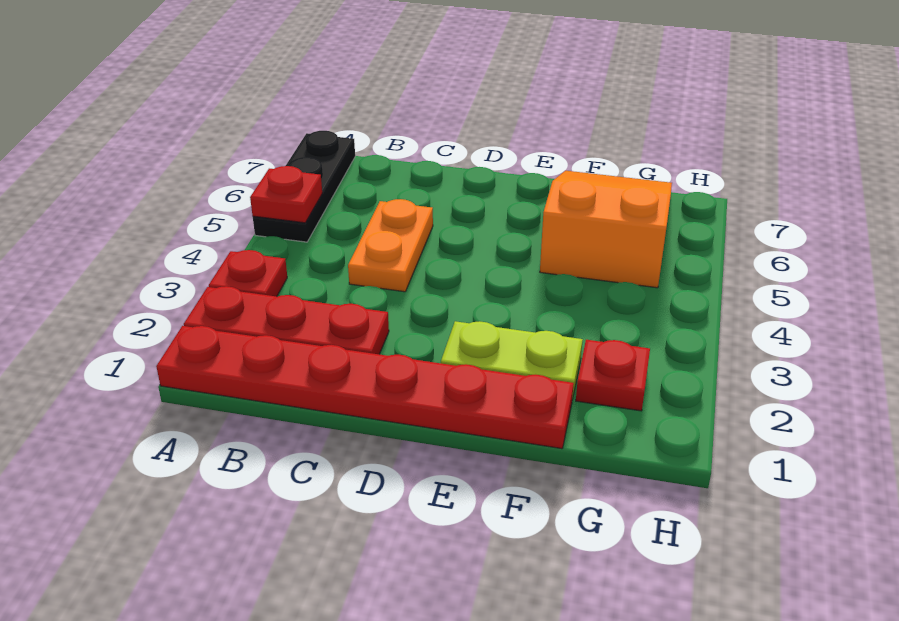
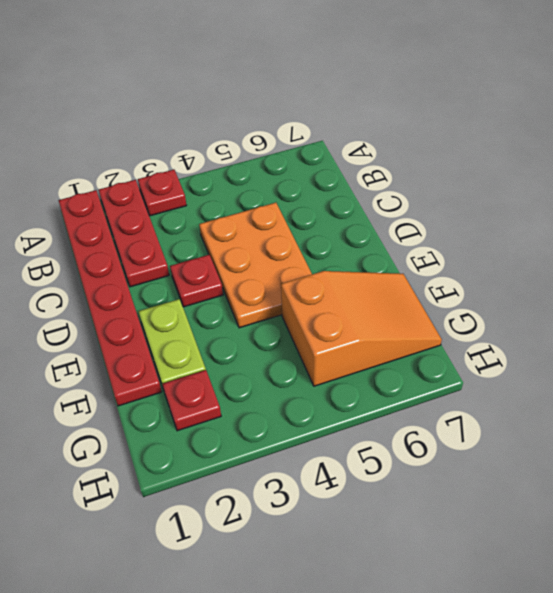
black 1x3 plate [253,131,355,242] -> none
red 1x1 plate [250,166,322,223] -> red 1x1 plate moved to [170,255,223,307]
orange 1x2 plate [348,199,433,292] -> orange 2x3 plate [199,203,312,328]

